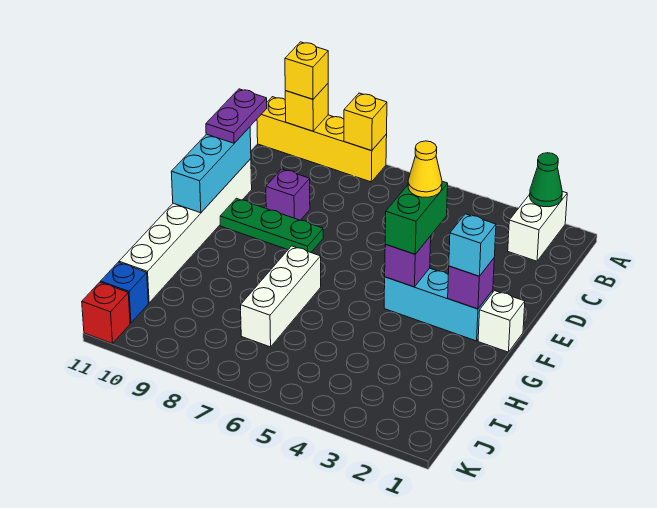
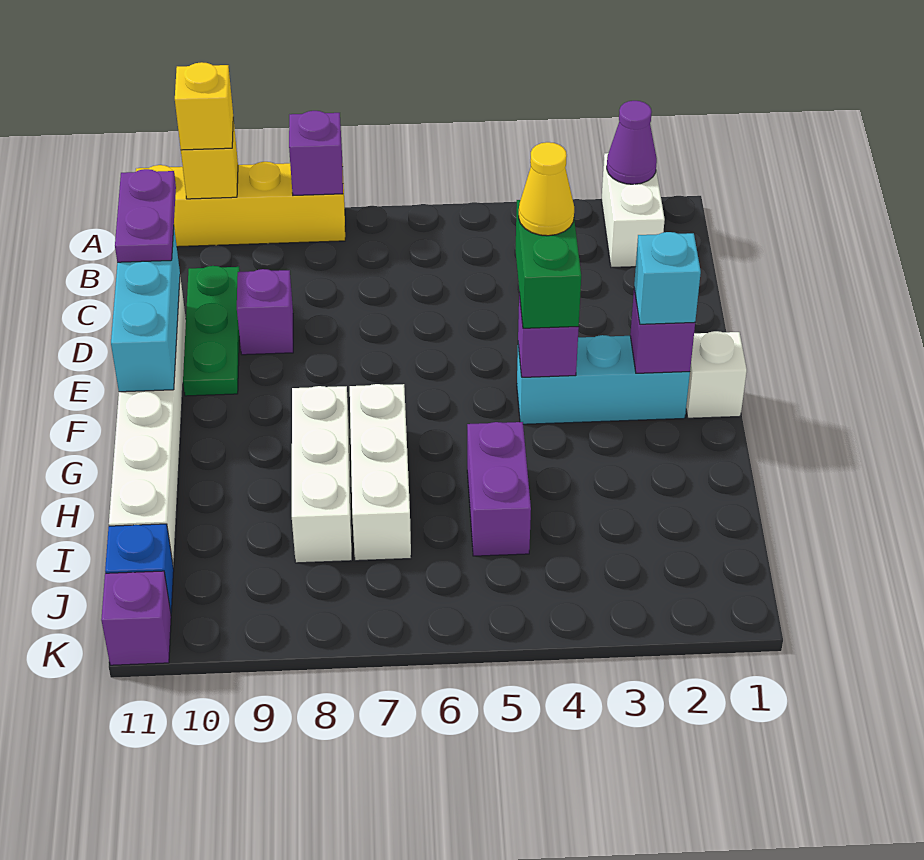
green 1x1 cone [530,153,562,207] -> purple 1x1 cone [607,101,657,184]
yellow 1x1 brick [344,93,387,151] -> purple 1x1 brick [289,111,343,195]
green 1x3 plate [220,198,323,252] -> green 1x3 plate turned to [183,266,240,396]
none -> white 1x3 brick [292,386,352,563]
none -> purple 1x2 brick [467,422,531,556]
red 1x1 brick [82,282,130,344] -> purple 1x1 brick [101,571,171,665]

